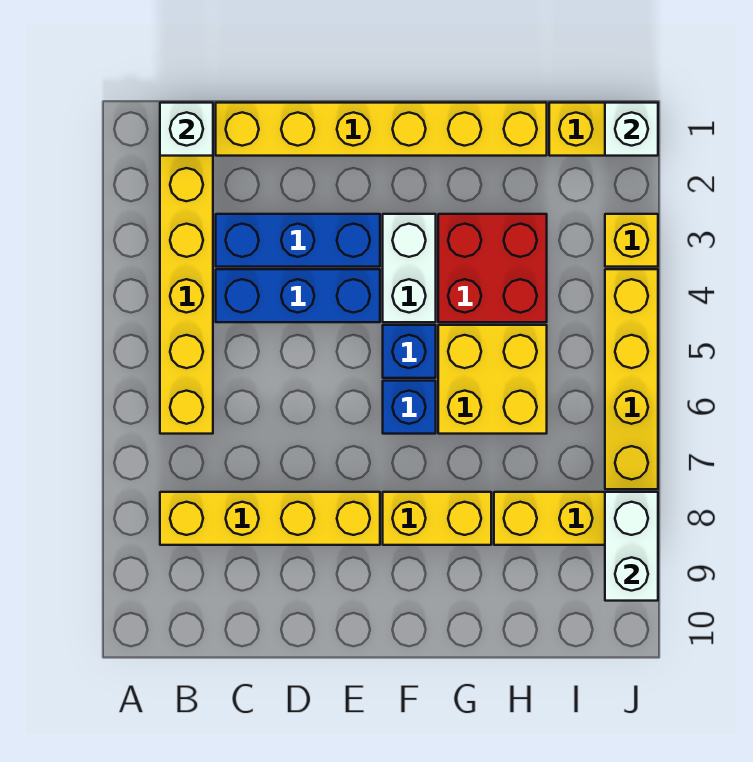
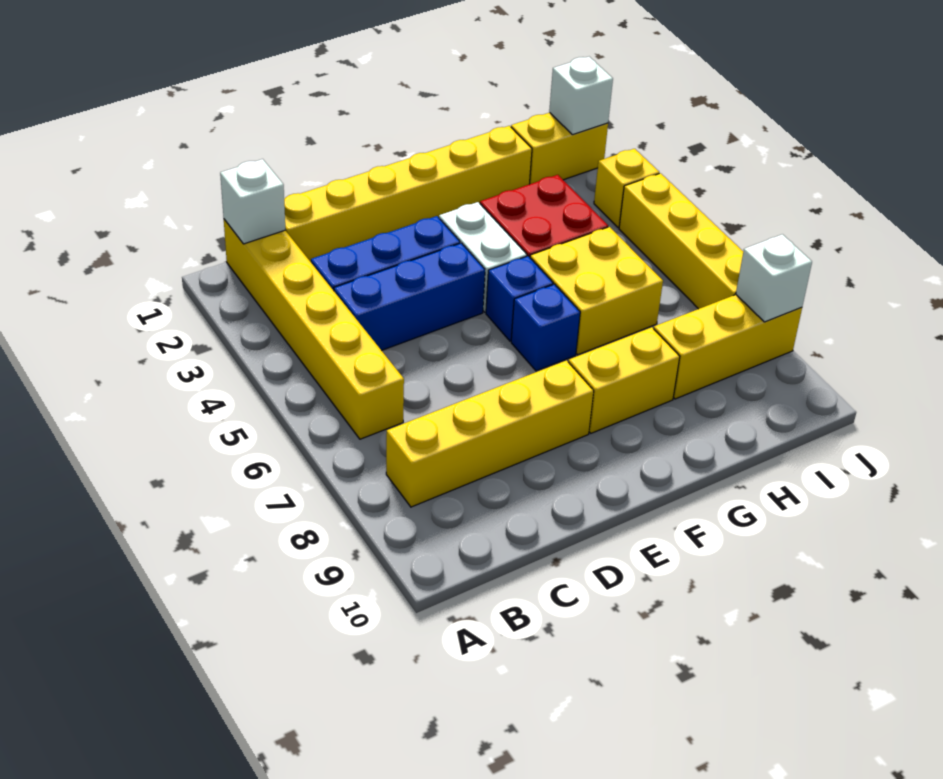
white 1x2 brick [605,492,658,601] -> white 1x1 brick [736,234,812,322]

